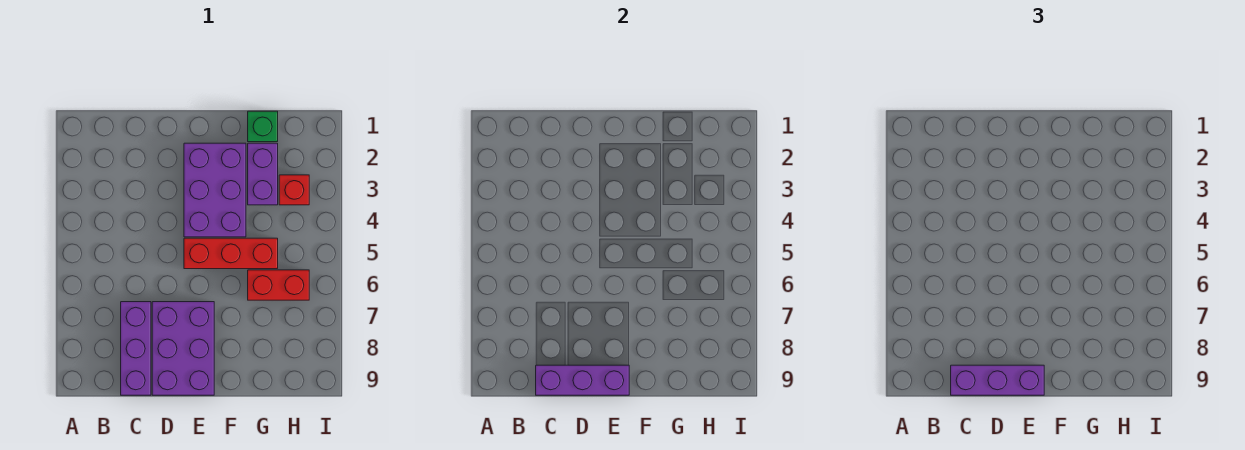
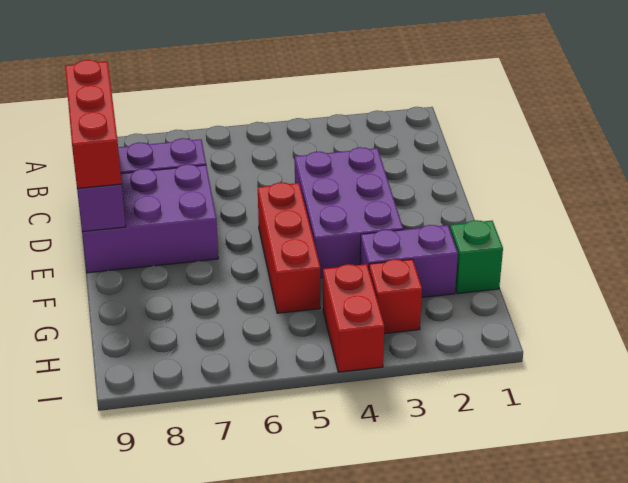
purple 1x3 brick [951,365,1044,395] -> red 1x3 brick [65,60,122,188]
purple 2x3 brick [184,143,246,237] -> purple 2x3 brick turned to [295,147,403,278]
red 1x2 brick [248,270,309,300] -> red 1x2 brick moved to [323,264,384,372]

